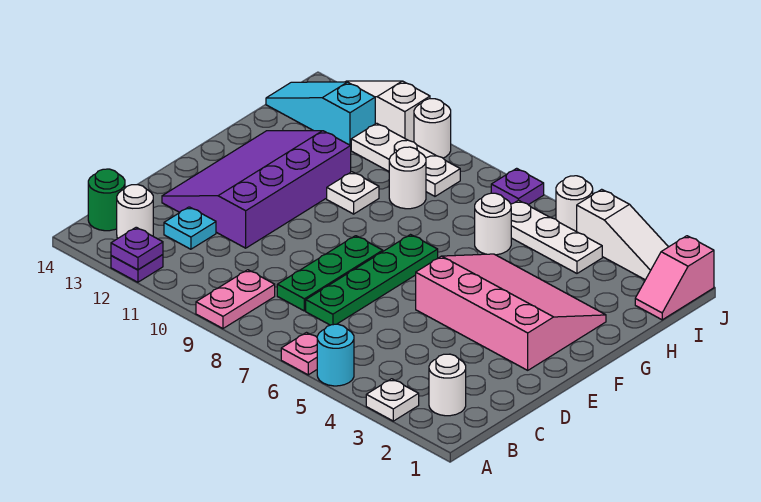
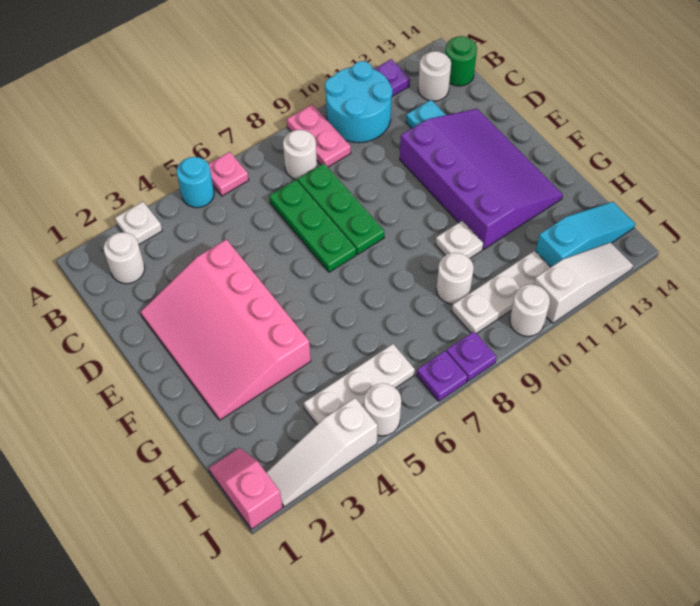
none -> cyan 2x2 round brick [325,61,393,143]
purple 1x1 plate [111,227,163,270] -> purple 1x1 plate moved to [446,332,496,381]
green 1x4 plate [306,235,438,325] -> green 1x3 plate [269,180,356,272]
pink 3x4 slope [416,254,606,370] -> pink 3x4 slope turned to [141,239,311,420]
white 1x1 round brick [475,193,511,255] -> white 1x1 round brick moved to [283,130,317,180]

